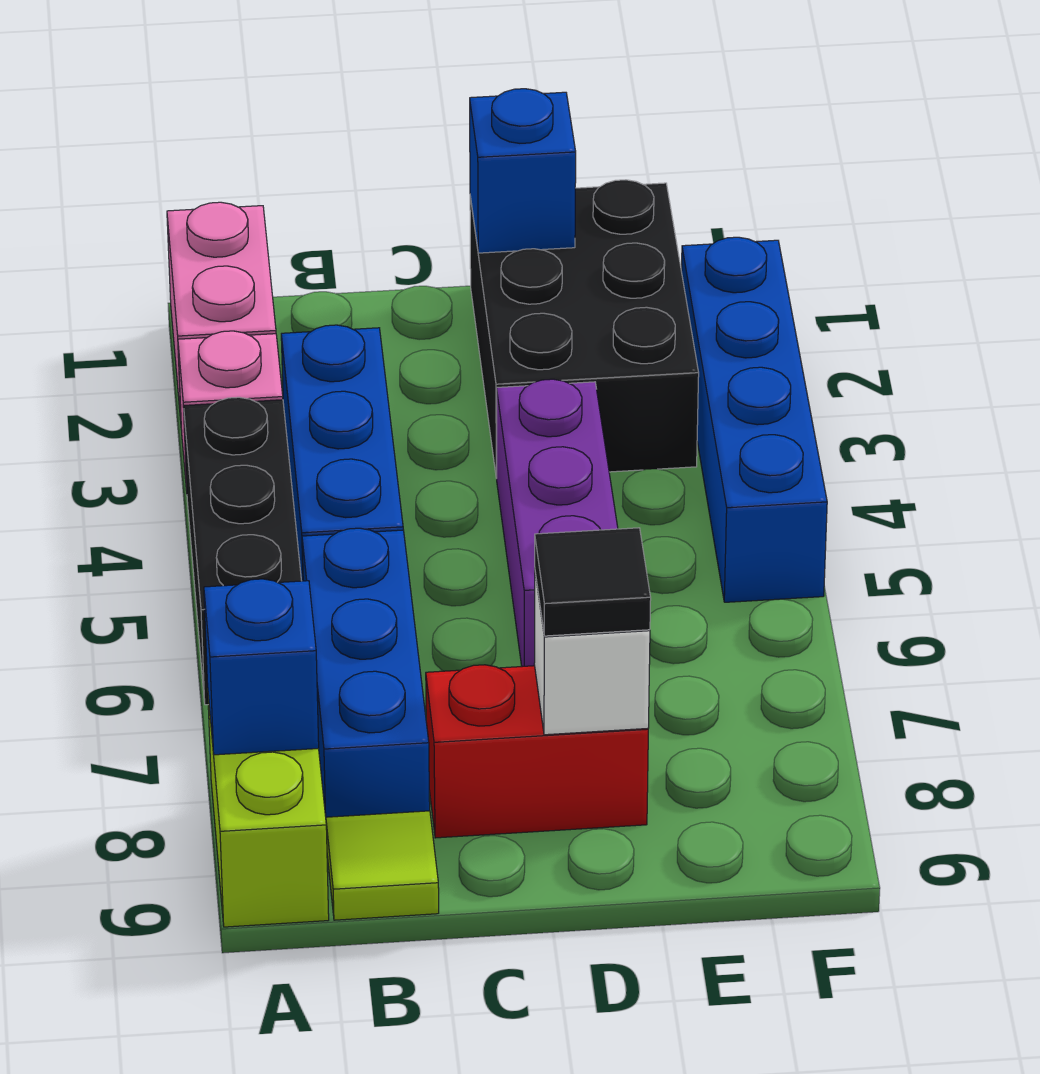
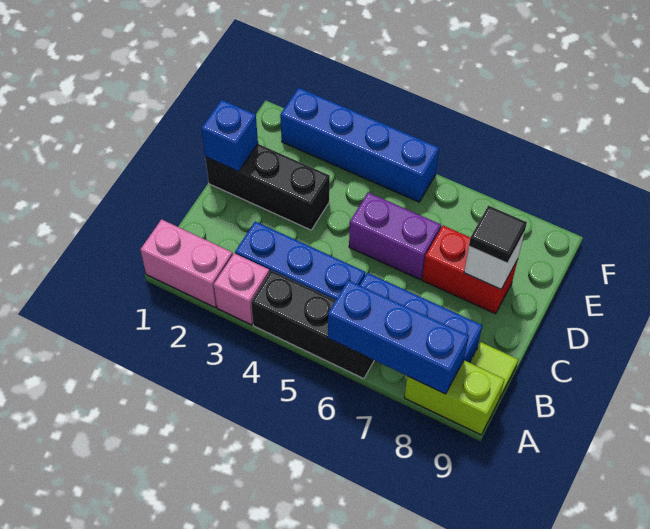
blue 1x1 brick [204,579,319,755] -> blue 1x3 brick [328,280,469,394]
red 1x2 brick [426,665,648,838] -> red 1x2 brick turned to [422,226,518,314]
black 2x3 brick [470,180,699,478] -> black 1x3 brick [205,144,330,230]
purple 1x3 brick [496,379,618,667] -> purple 1x2 brick [349,192,441,279]

